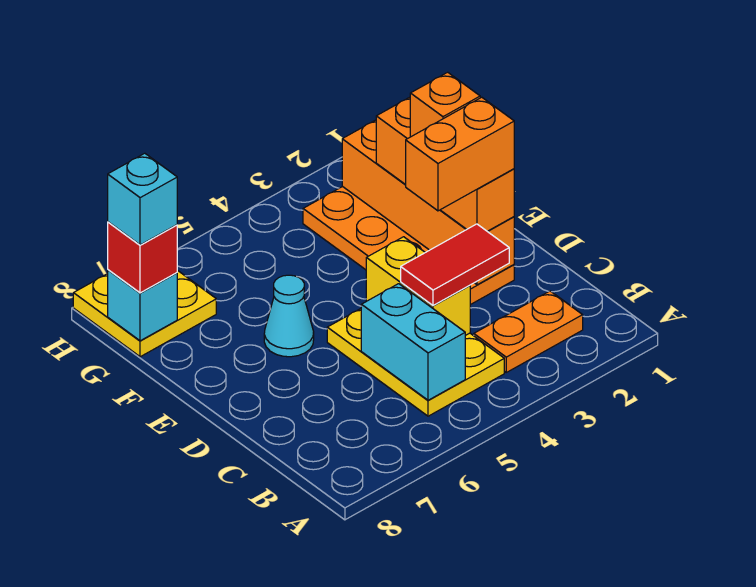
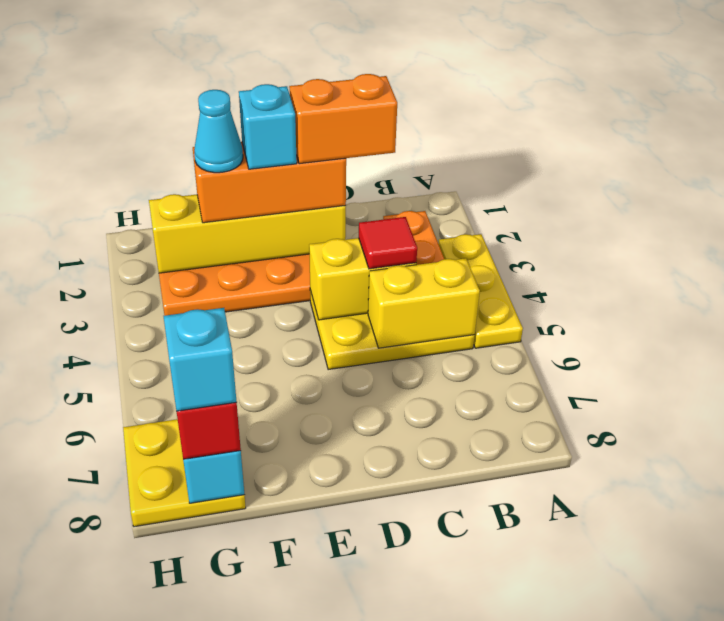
none -> yellow 1x3 plate [439,234,523,348]
cyan 1x2 brick [361,284,465,400] -> yellow 1x2 brick [368,258,480,348]
red 1x2 tile [401,224,509,306] -> red 1x1 tile [359,217,417,269]
orange 1x4 brick [342,120,514,285] -> yellow 1x4 brick [149,194,346,273]
orange 1x2 brick [406,97,514,211] -> orange 1x2 brick turned to [289,74,397,164]
orange 1x1 brick [410,72,480,137] -> cyan 1x1 brick [239,84,297,169]
cyan 1x1 cone [264,275,314,357] -> cyan 1x1 cone moved to [194,90,243,173]

